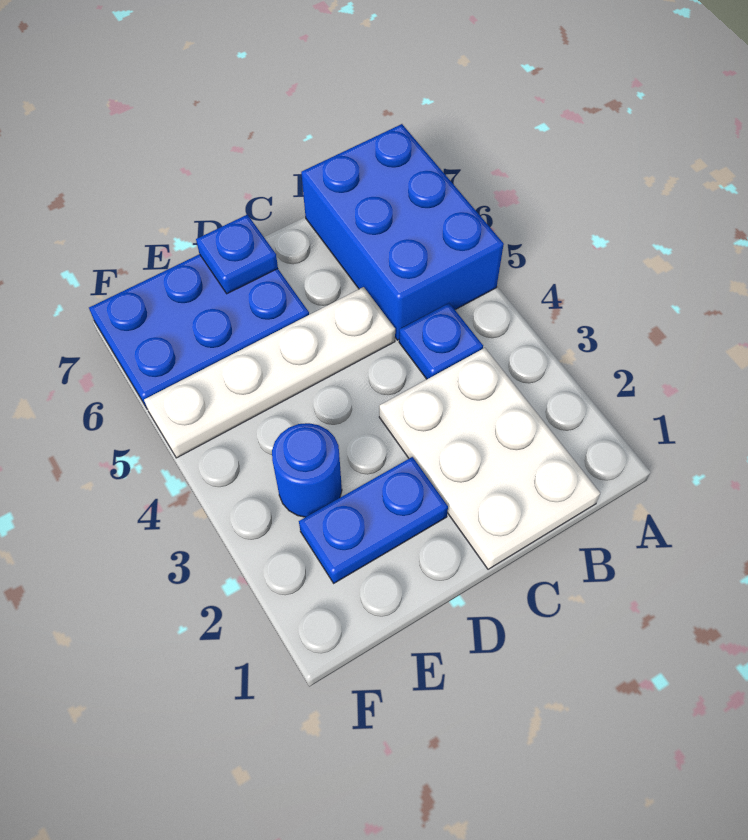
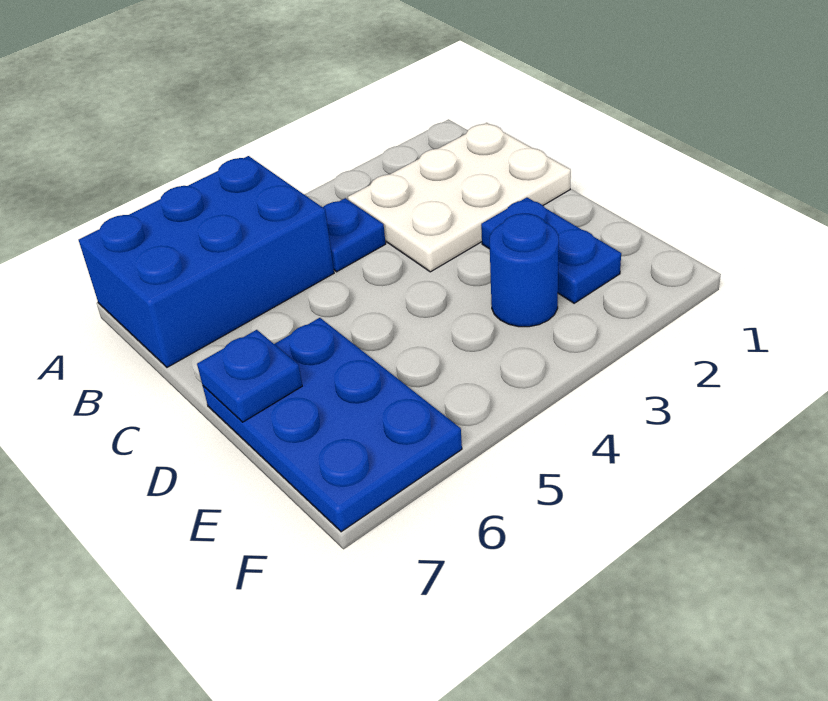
white 1x4 plate [144,287,395,458] -> none

